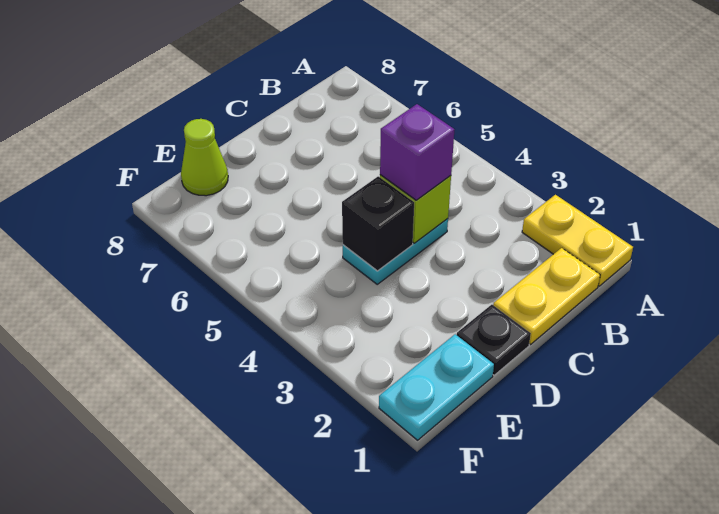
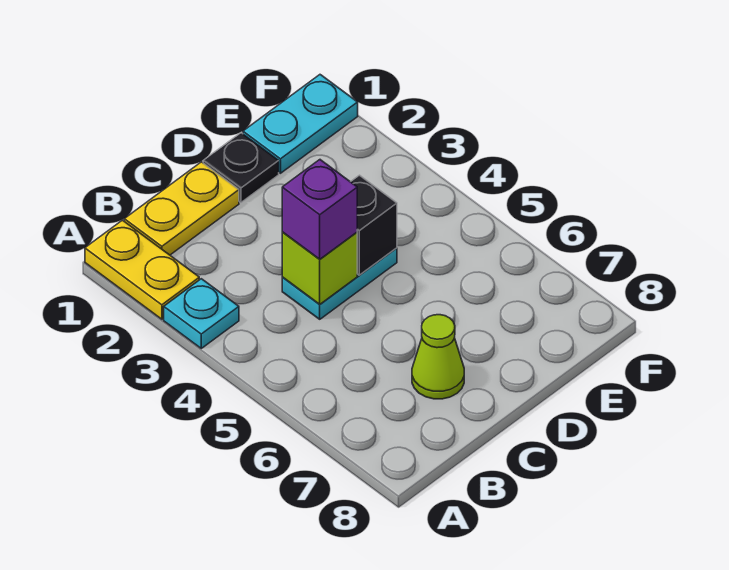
none -> cyan 1x1 plate [164,279,239,348]
lime 1x1 cone [181,119,228,196] -> lime 1x1 cone moved to [412,315,464,399]

